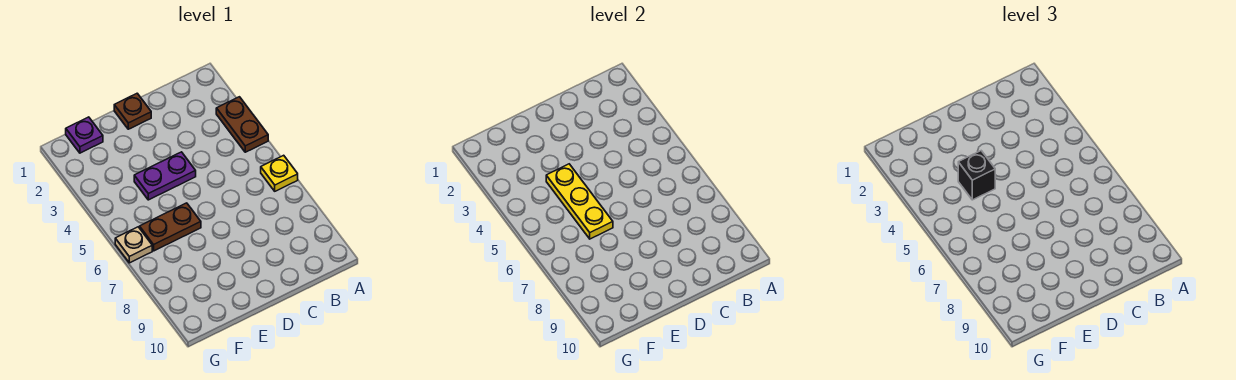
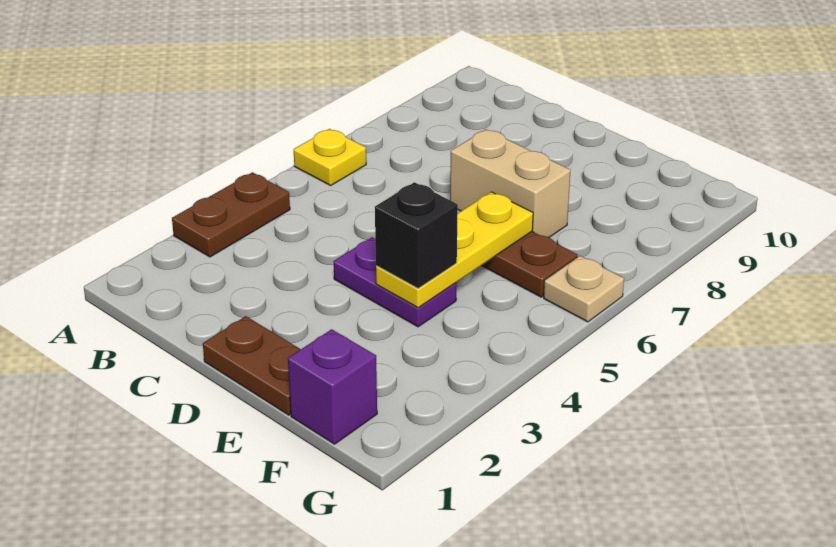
brown 1x1 plate [114,93,151,129] -> brown 1x2 plate [203,316,301,415]
none -> tan 1x2 brick [450,129,570,237]
purple 1x1 plate [66,117,103,153] -> purple 1x1 brick [288,329,377,444]

